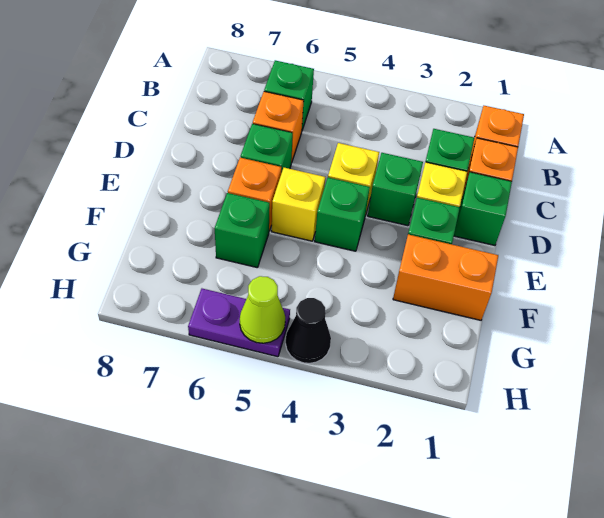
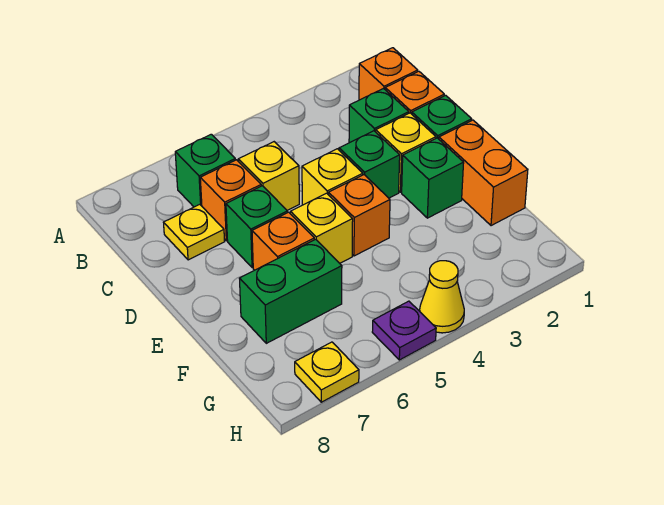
none -> yellow 1x1 brick [238,142,299,210]
none -> yellow 1x1 plate [164,204,225,260]
green 1x1 brick [315,178,370,251] -> orange 1x1 brick [329,175,390,256]
orange 1x2 brick [393,234,498,320] -> orange 1x2 brick turned to [439,120,528,226]
green 1x1 brick [215,193,270,268] -> green 1x2 brick [239,239,342,343]
black 1x1 cone [286,298,331,363] -> yellow 1x1 cone [420,261,464,333]
purple 1x2 plate [188,289,290,357] -> purple 1x1 plate [372,301,436,360]
lime 1x1 cone [240,276,285,343] -> none
none -> yellow 1x1 plate [295,342,359,402]

